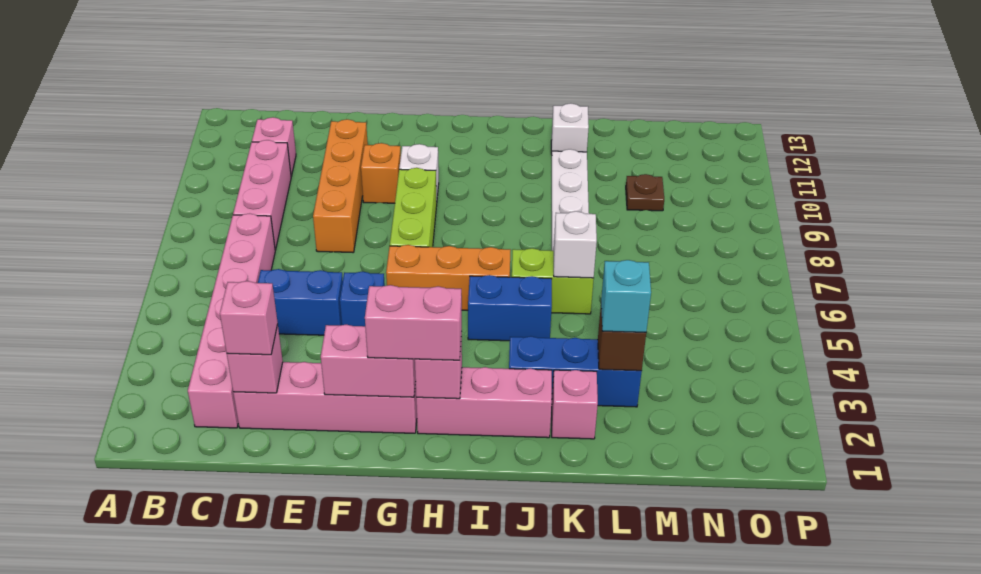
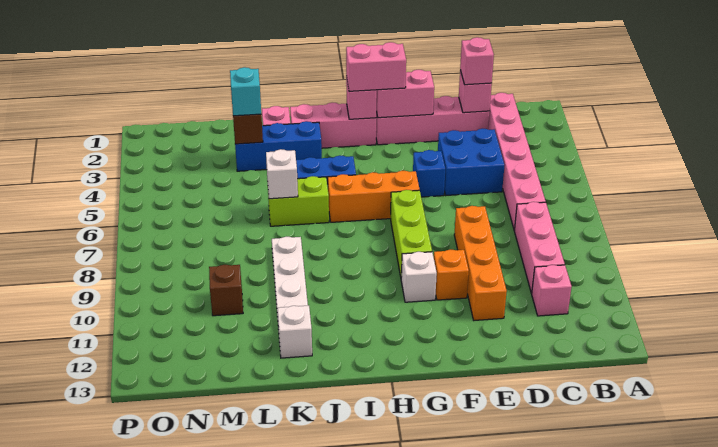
blue 1x2 brick [258,269,343,335] -> blue 2x2 brick [438,128,504,195]
brown 1x1 plate [626,174,664,211] -> brown 1x1 brick [209,265,243,316]

